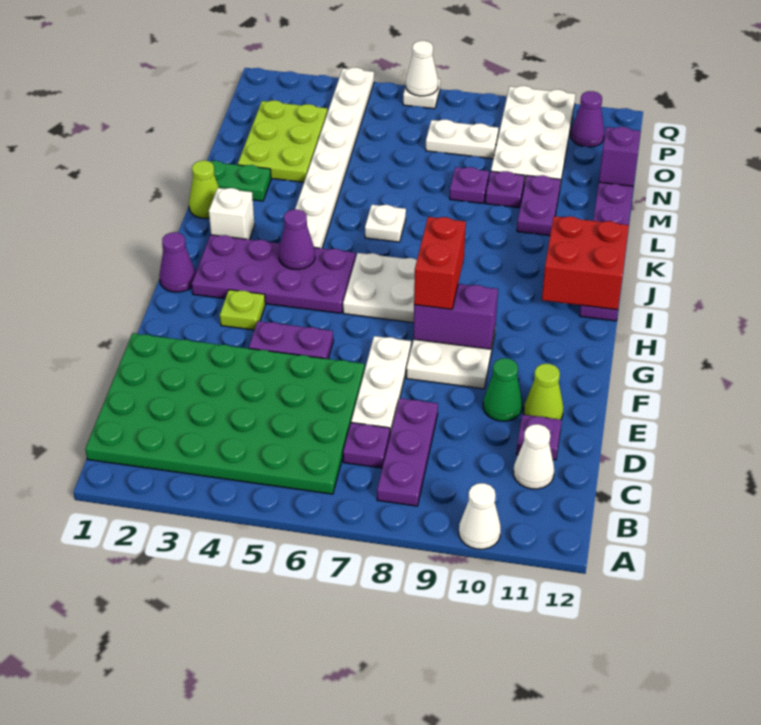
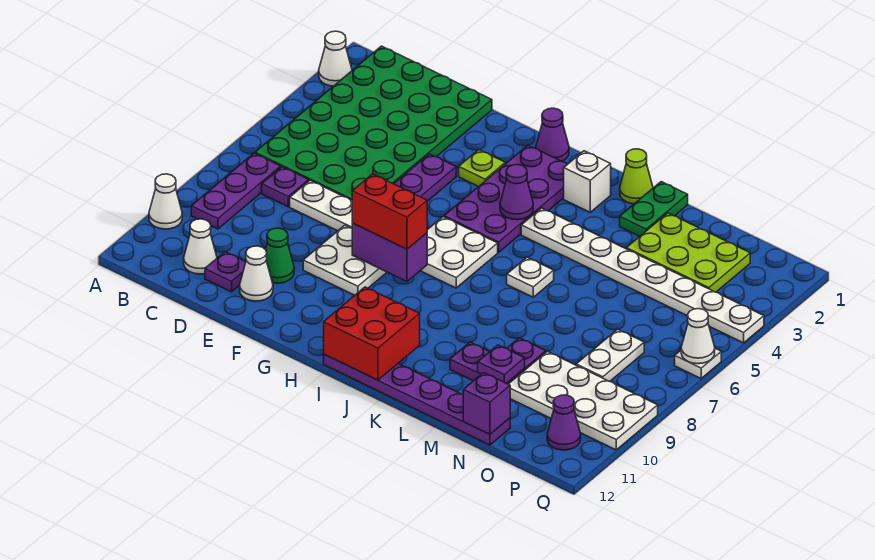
none -> white 1x1 cone [319,31,352,86]
purple 1x3 plate [377,398,438,506] -> purple 1x3 plate turned to [191,153,281,229]
lime 1x1 cone [524,364,563,420] -> white 1x1 cone [240,246,273,301]
purple 1x2 brick [413,284,498,349] -> purple 1x2 brick turned to [352,223,427,282]
purple 1x1 plate [450,167,489,203] -> purple 1x1 plate moved to [478,345,525,383]

